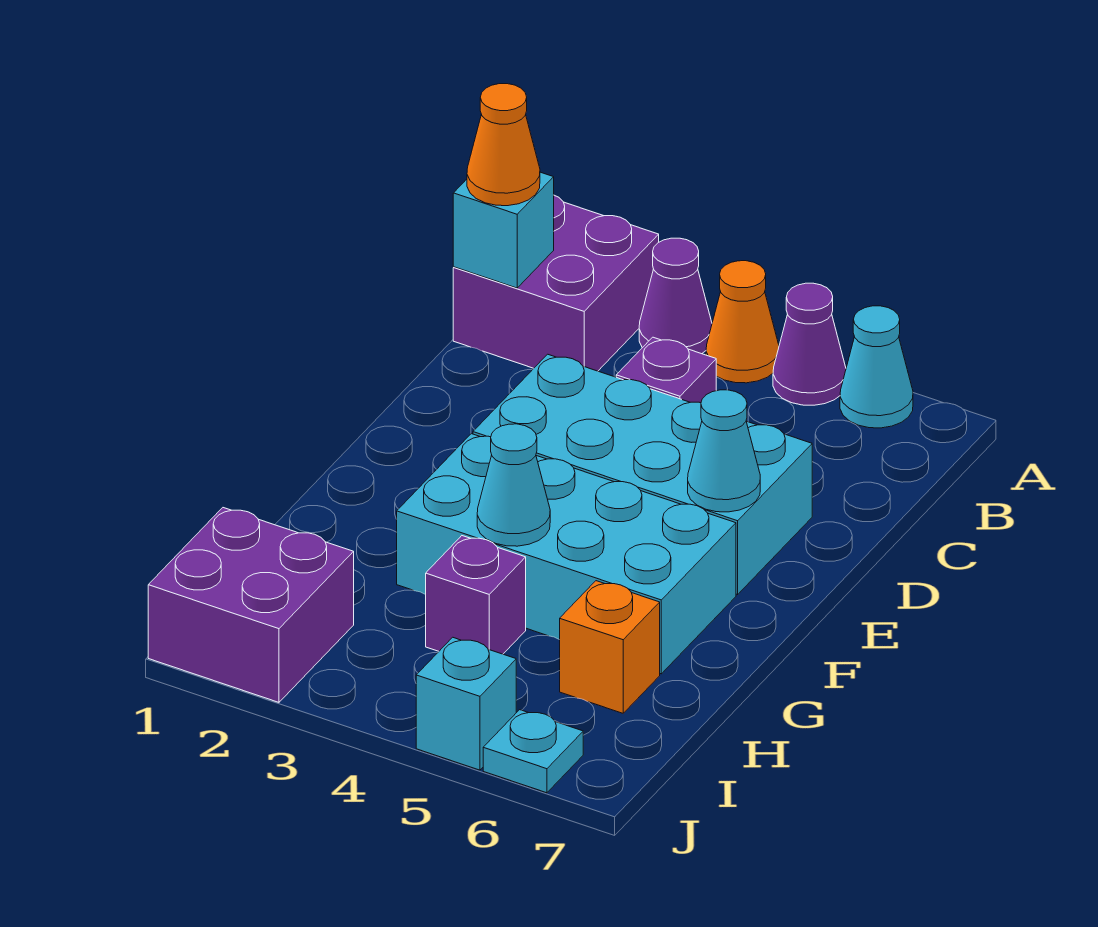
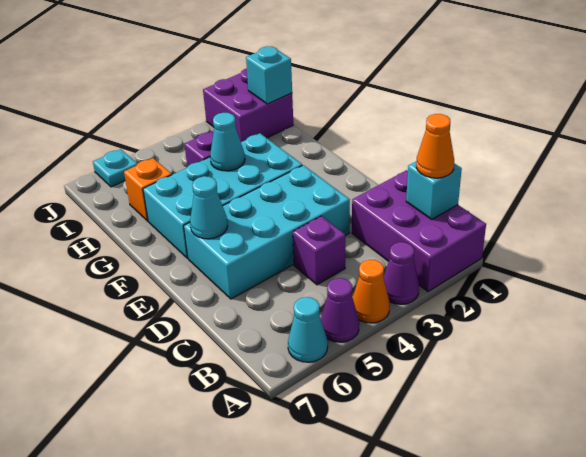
purple 2x2 brick [453,195,659,371] -> purple 2x3 brick [352,170,486,292]
cyan 1x1 brick [416,637,516,770] -> cyan 1x1 brick moved to [246,46,292,104]

